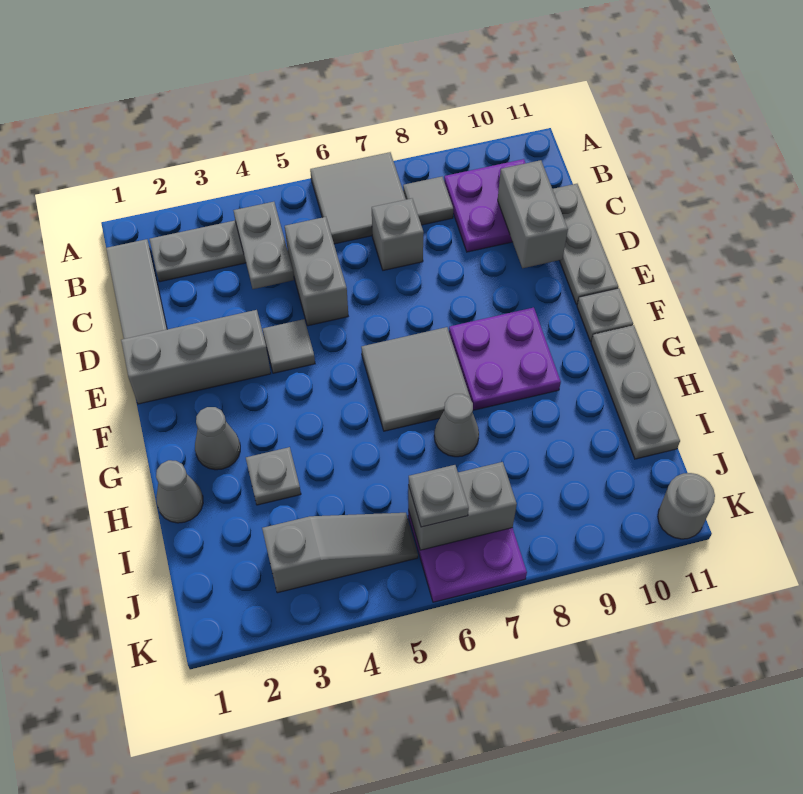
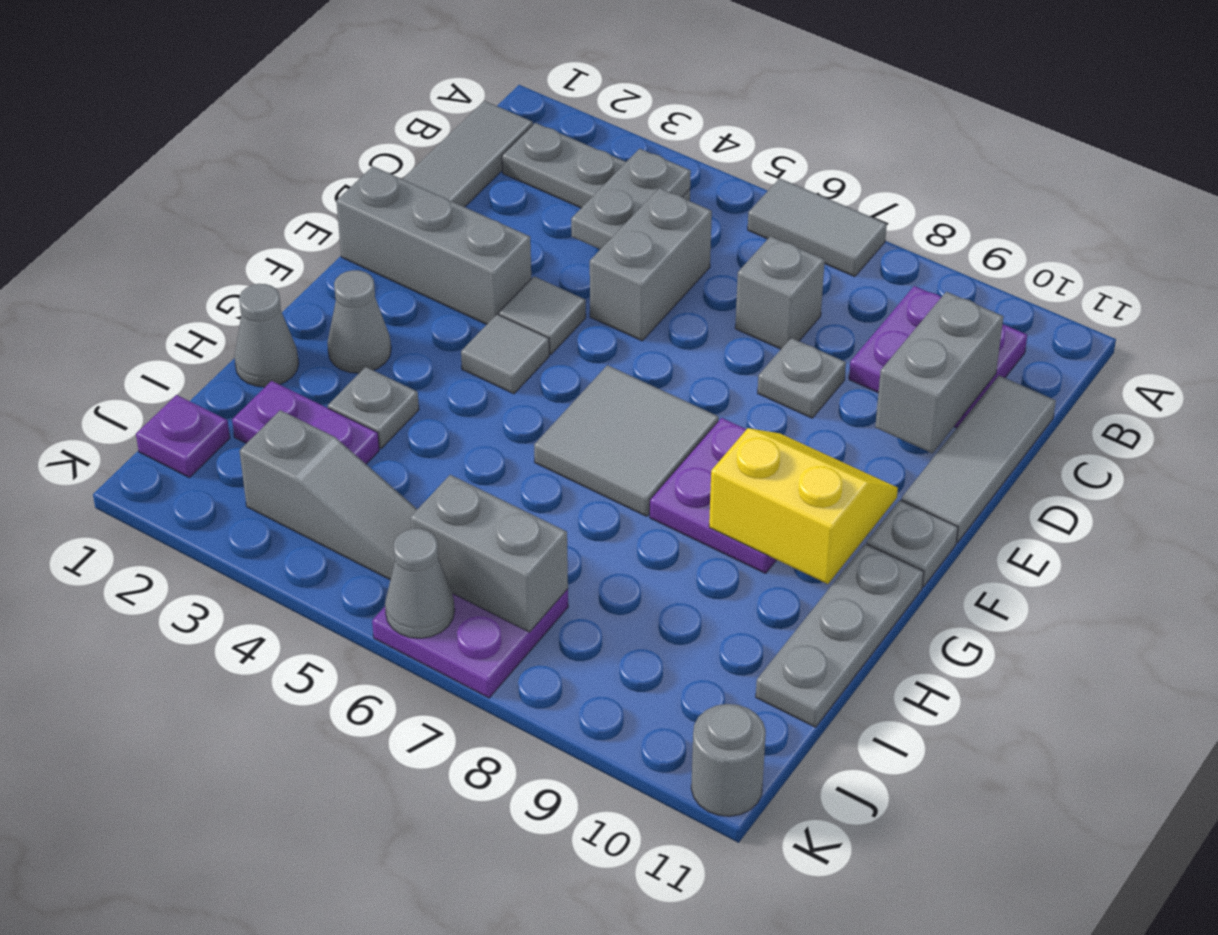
grey 2x2 tile [310,152,406,244] -> grey 1x2 tile [748,178,887,277]
grey 1x1 tile [403,177,453,225] -> grey 1x1 tile moved to [461,314,549,394]
grey 1x3 plate [553,184,618,305] -> grey 1x3 tile [901,376,1056,543]
none -> yellow 2x2 slope [709,428,898,584]
grey 1x1 cone [434,394,479,457] -> grey 1x1 cone moved to [385,529,455,638]
none -> purple 1x2 plate [232,381,379,464]
none -> purple 1x1 plate [136,395,230,478]
grey 1x1 plate [409,465,469,527] -> grey 1x1 plate moved to [758,338,846,418]

